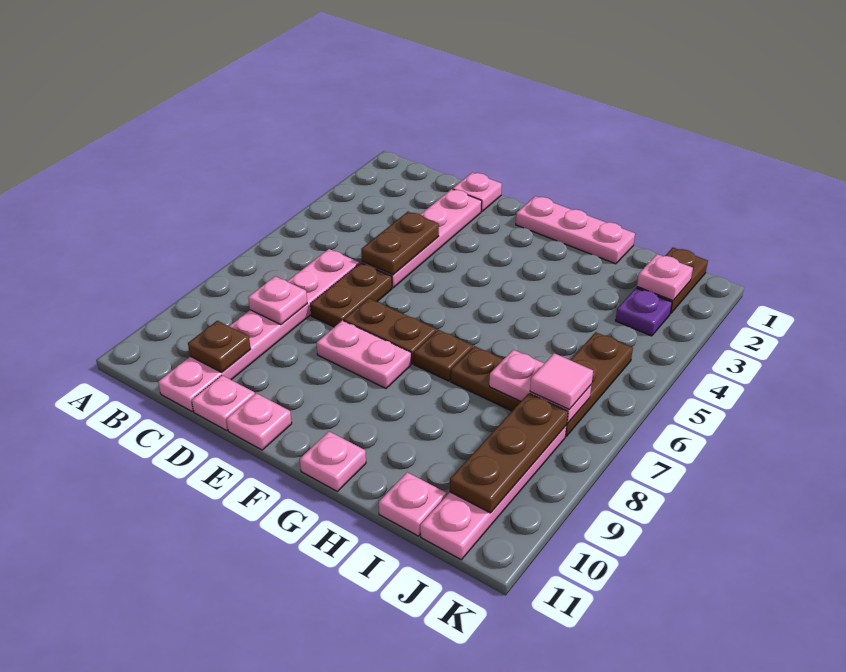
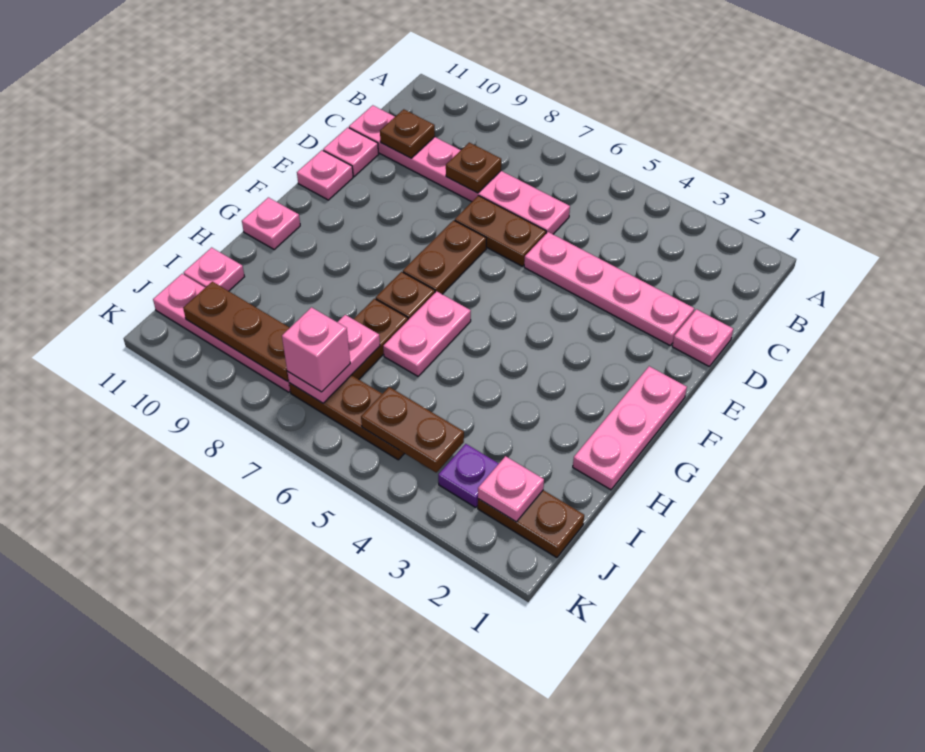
pink 1x1 plate [248,276,307,325] -> brown 1x1 plate [446,143,501,193]
brown 1x2 plate [361,212,439,275] -> brown 1x2 plate moved to [361,387,464,472]
pink 1x2 plate [316,320,411,388] -> pink 1x2 plate moved to [383,291,471,376]
pink 1x1 tile [530,353,593,409] -> pink 1x1 brick [282,307,350,392]

